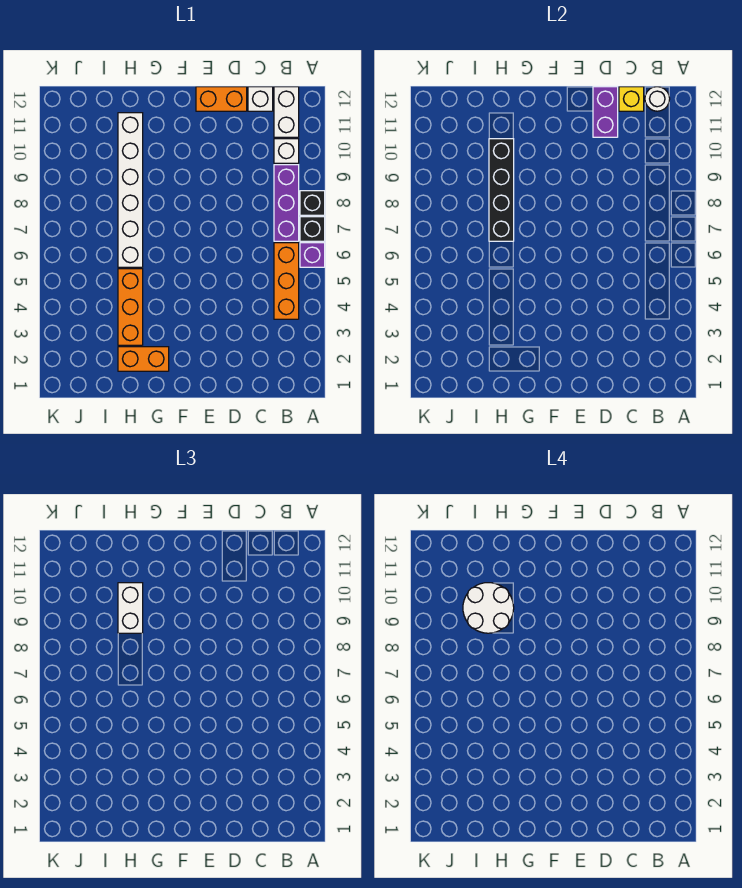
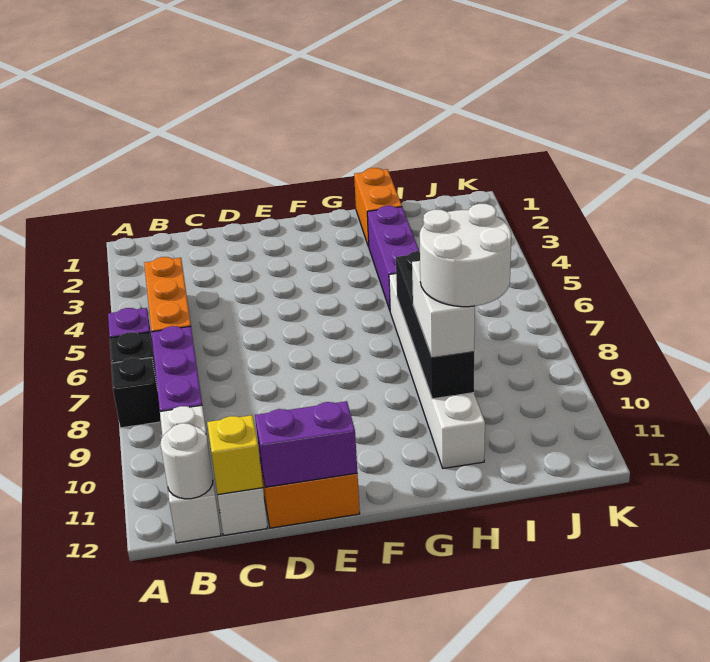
purple 1x2 brick [593,87,618,137] -> purple 1x2 brick turned to [255,401,357,487]
orange 1x2 brick [118,347,169,371] -> orange 1x2 brick turned to [354,168,402,247]
orange 1x3 brick [118,269,143,345] -> purple 1x3 brick [367,206,419,310]

